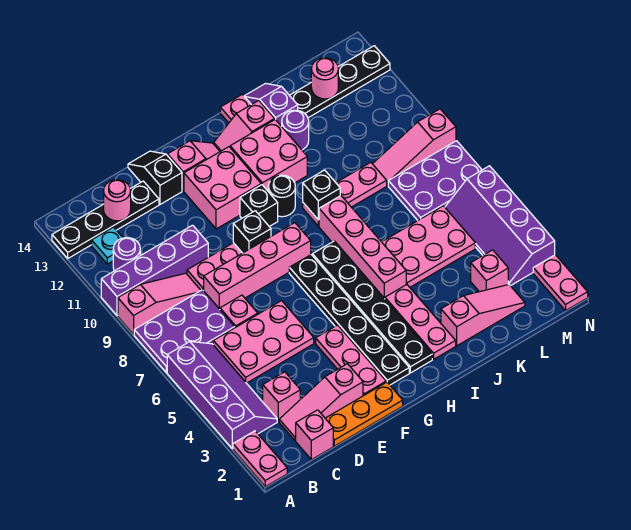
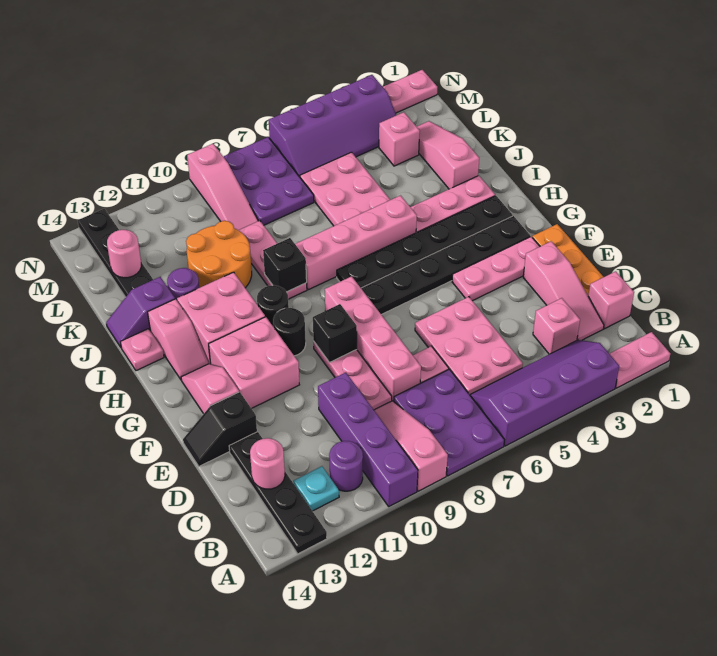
black 1x1 brick [240,185,278,226] -> black 1x1 round brick [273,308,306,356]
none -> orange 2x2 round brick [186,221,252,288]

